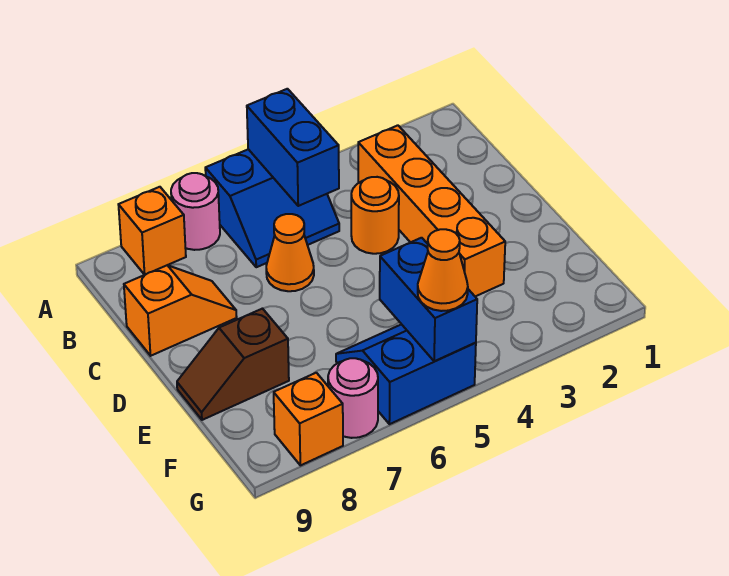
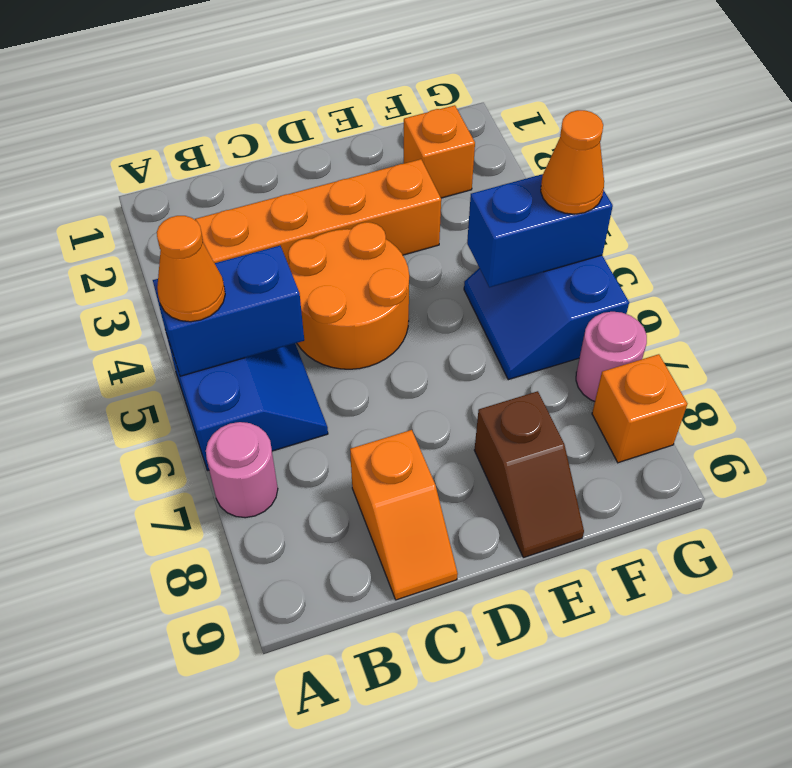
orange 1x1 brick [118,187,186,275] -> orange 1x1 brick moved to [404,105,475,198]
orange 1x1 round brick [351,177,399,254] -> orange 2x2 round brick [288,222,409,369]
orange 1x1 cone [266,214,314,291] -> orange 1x1 cone moved to [157,216,225,322]
orange 1x2 slope [124,265,237,356] -> orange 1x2 slope turned to [350,430,458,600]

